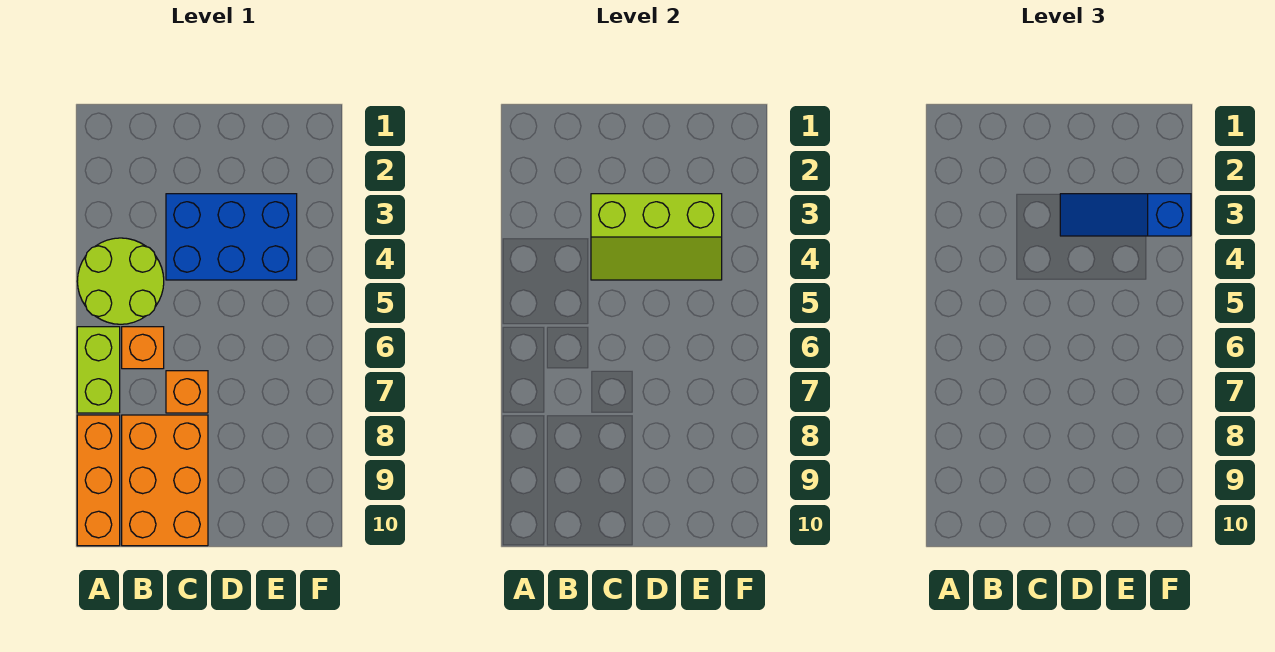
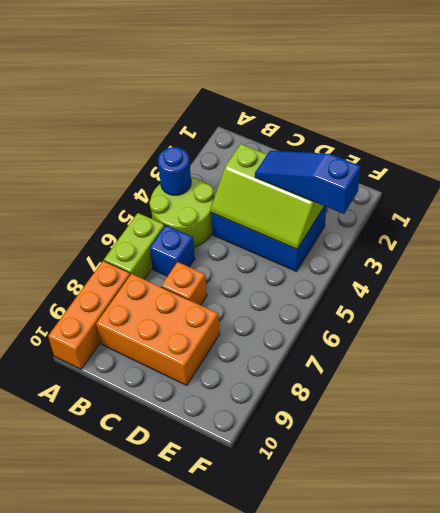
none -> blue 1x1 round brick [158,147,191,195]
orange 1x1 brick [122,327,164,369] -> blue 1x1 brick [150,225,195,276]
orange 2x3 brick [122,415,208,546] -> orange 2x3 brick turned to [96,274,220,385]

